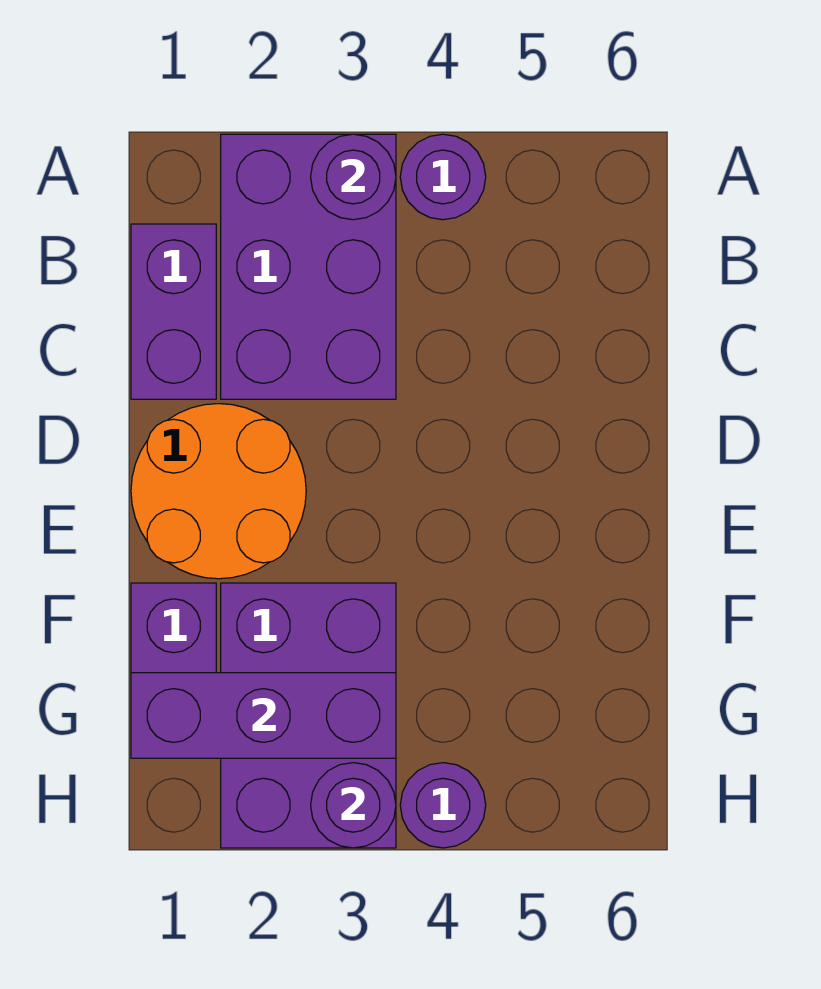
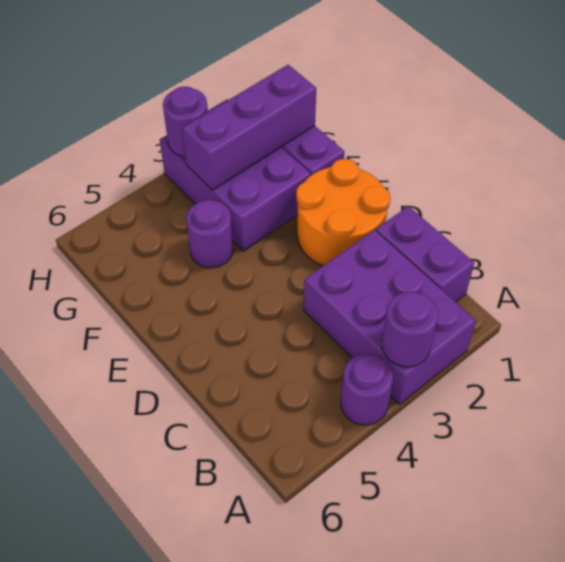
purple 1x1 round brick [400,763,486,848] -> purple 1x1 round brick moved to [186,200,233,268]

